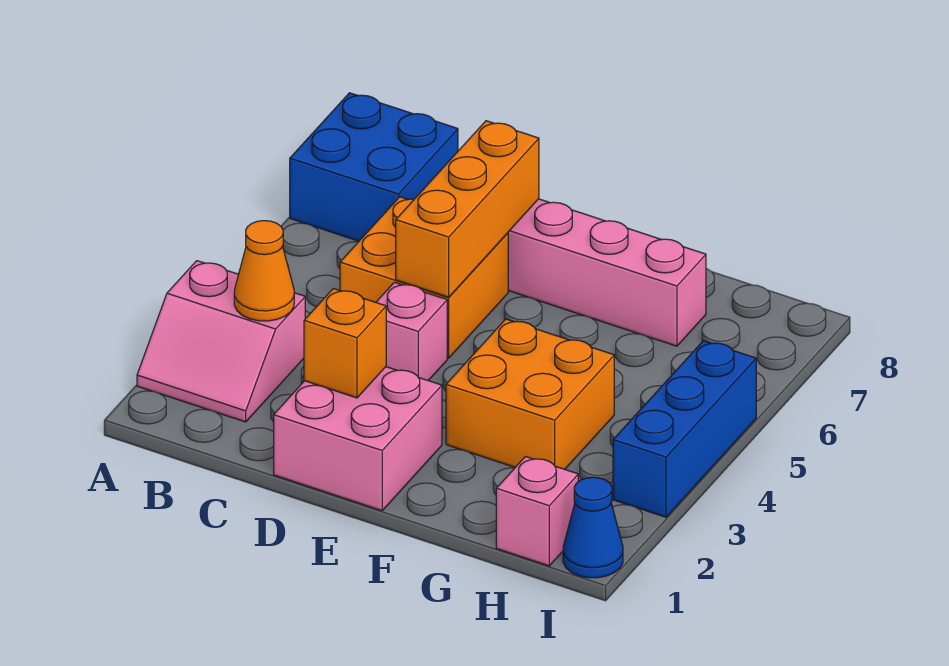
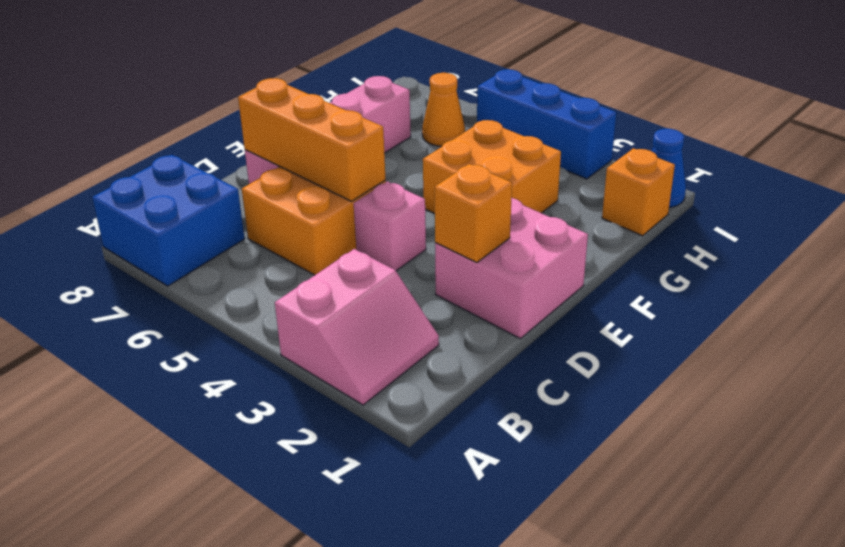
orange 1x1 cone [234,221,294,321] -> orange 1x1 cone moved to [422,73,465,146]
pink 1x1 brick [496,457,578,566] -> orange 1x1 brick [602,148,675,236]

